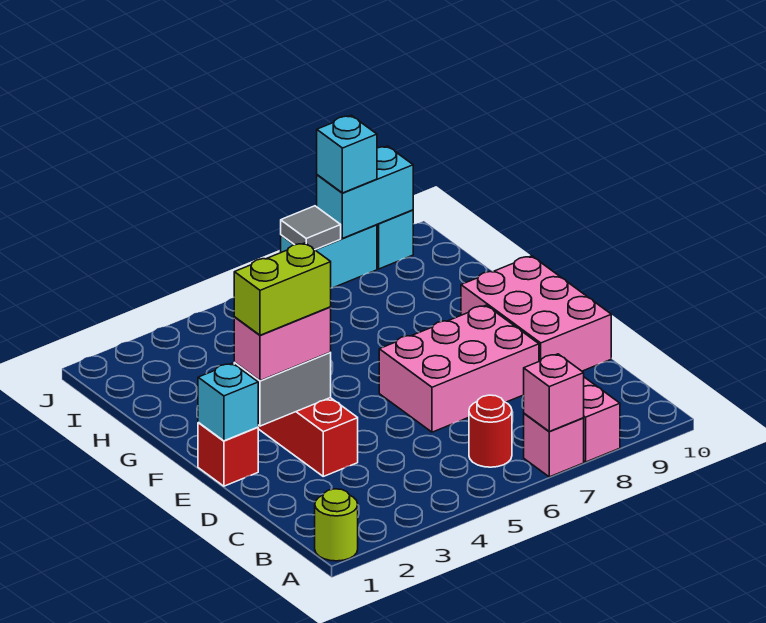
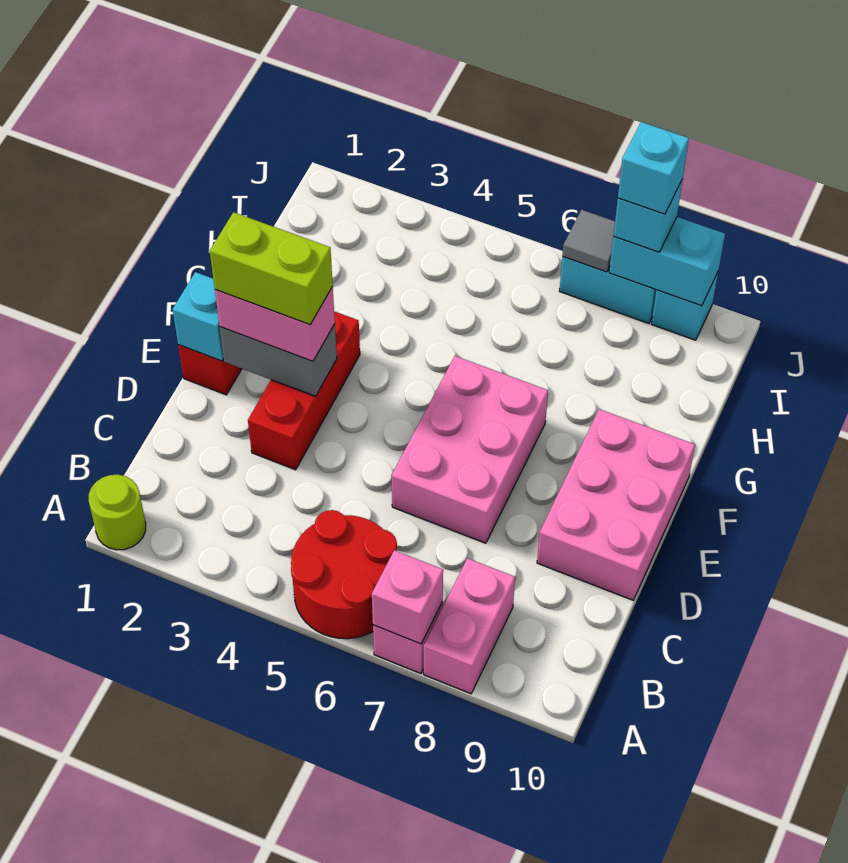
red 1x1 round brick [469,395,512,467] -> red 2x2 round brick [291,510,397,639]
pink 2x3 brick [379,305,539,432] -> pink 2x3 brick turned to [391,356,548,543]
none -> cyan 1x1 brick [618,122,689,214]

